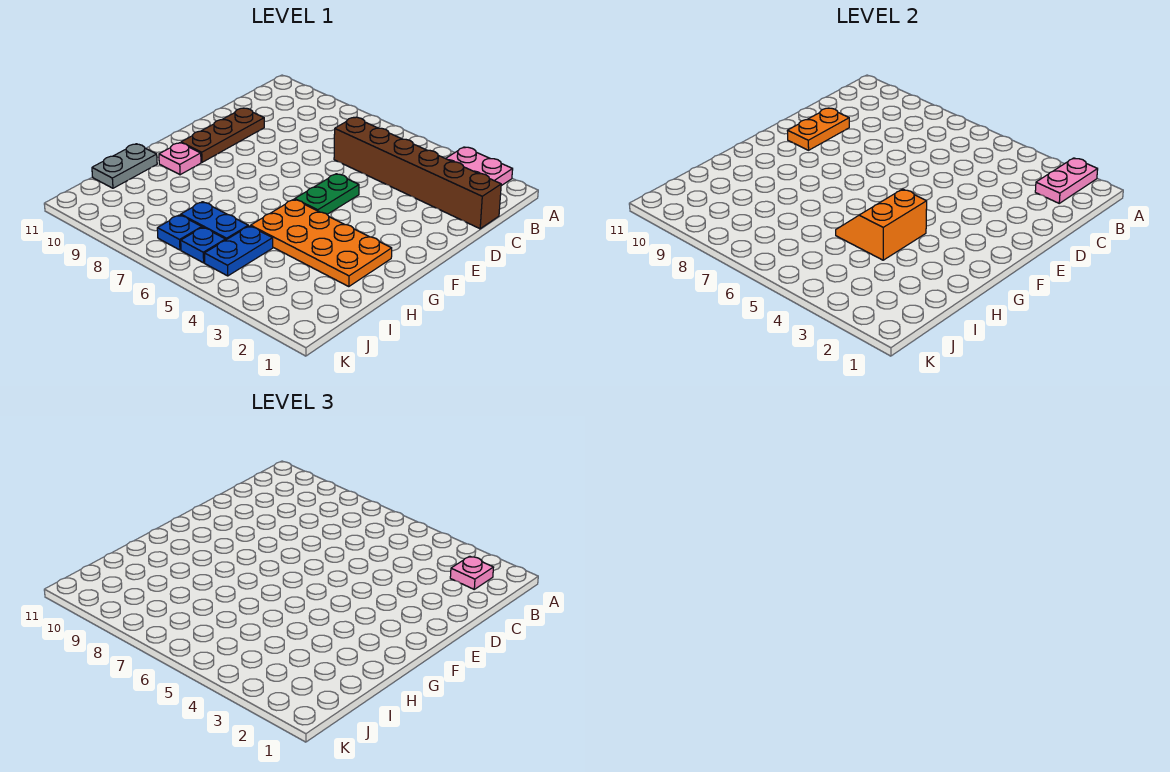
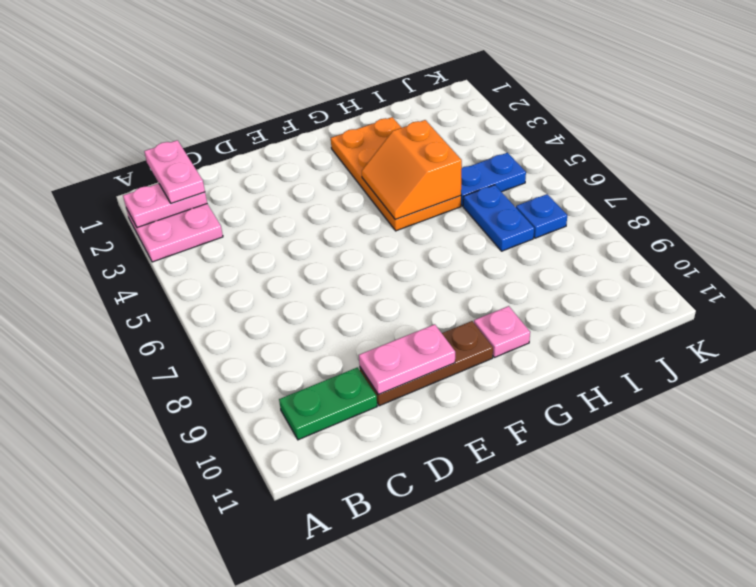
pink 1x1 plate [450,556,494,589] -> pink 1x2 plate [144,140,205,203]
brown 1x6 brick [334,117,501,229] -> none
orange 1x2 plate [787,108,849,150] -> pink 1x2 plate [359,324,455,395]
green 1x2 plate [295,174,359,214] -> green 1x2 plate moved to [279,367,377,440]
orange 2x2 slope [836,189,927,260] -> orange 2x2 slope turned to [362,120,462,220]
grey 1x2 plate [92,144,157,188] -> none
blue 1x1 plate [181,227,226,263] -> none

